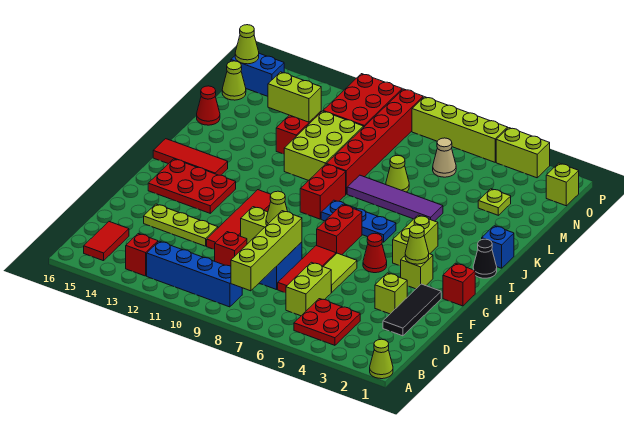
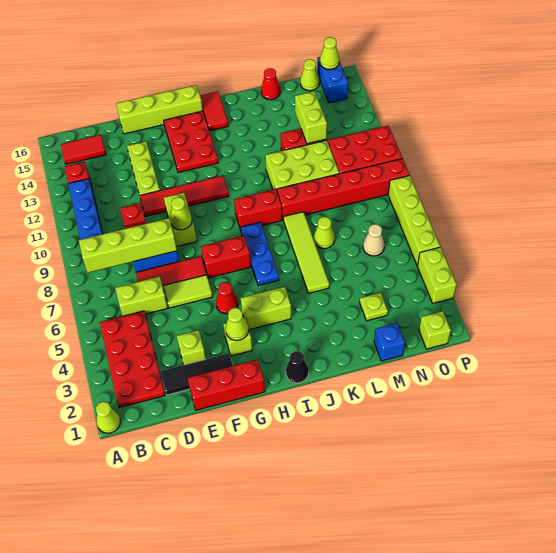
red 2x2 plate [294,299,360,345] -> red 2x4 plate [100,311,165,408]
none -> lime 1x4 brick [116,85,203,134]
red 1x1 brick [443,263,475,306] -> red 1x3 brick [188,359,265,410]
red 1x3 tile [153,139,228,175] -> red 1x2 tile [200,91,228,131]
blue 1x1 brick [482,226,514,268] -> blue 1x1 brick moved to [374,323,405,361]
purple 1x4 tile [347,175,443,221] -> lime 1x4 tile [283,212,329,293]

